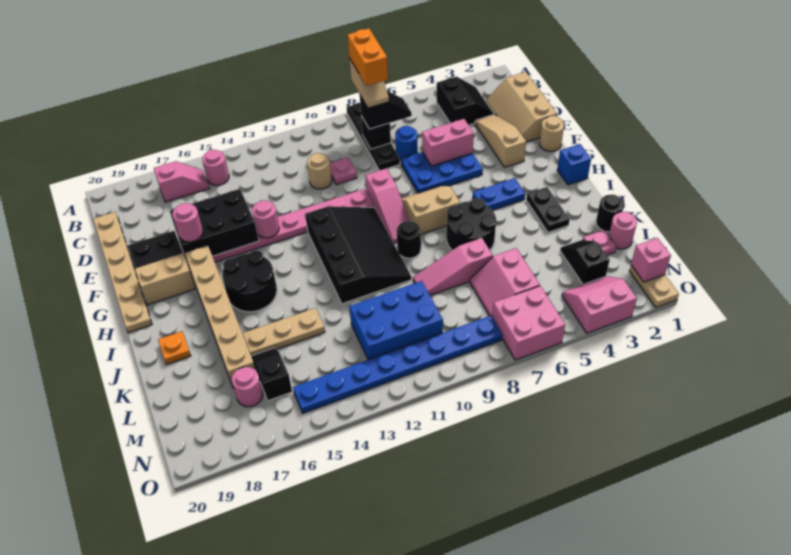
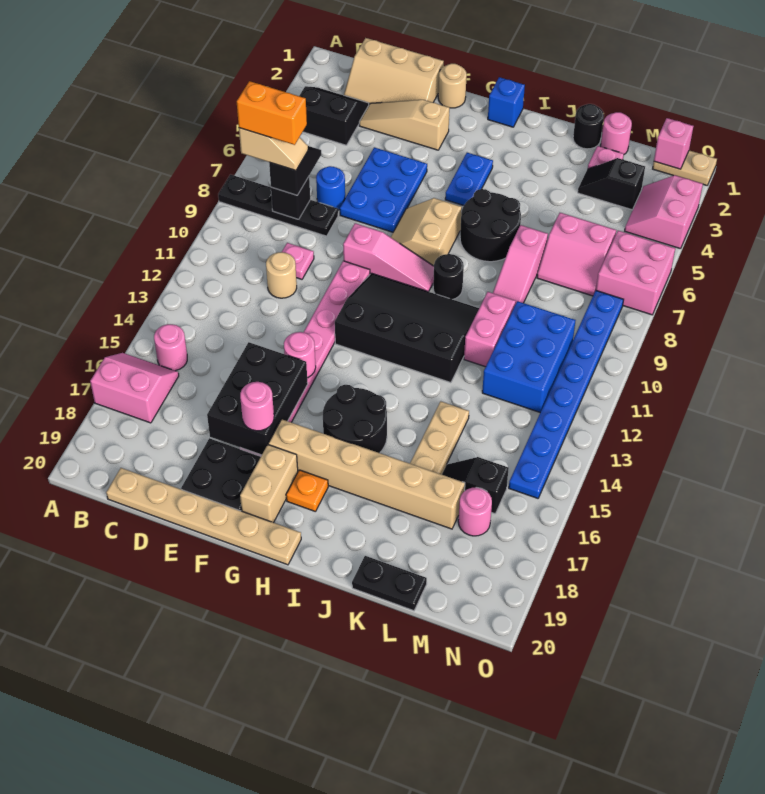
pink 1x2 slope [154,161,209,202] -> pink 2x2 slope [90,353,179,423]
pink 1x2 brick [422,119,474,166] -> pink 1x2 brick moved to [464,292,516,367]
black 1x2 plate [526,187,570,232] -> black 1x2 plate moved to [352,556,427,611]
orange 1x1 plate [158,331,191,364] -> orange 1x1 plate moved to [286,470,328,512]

